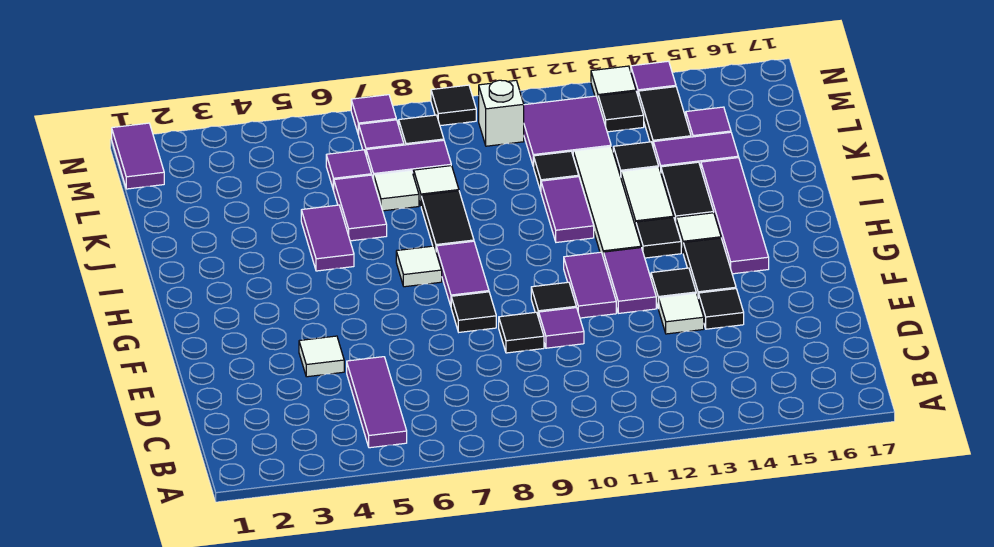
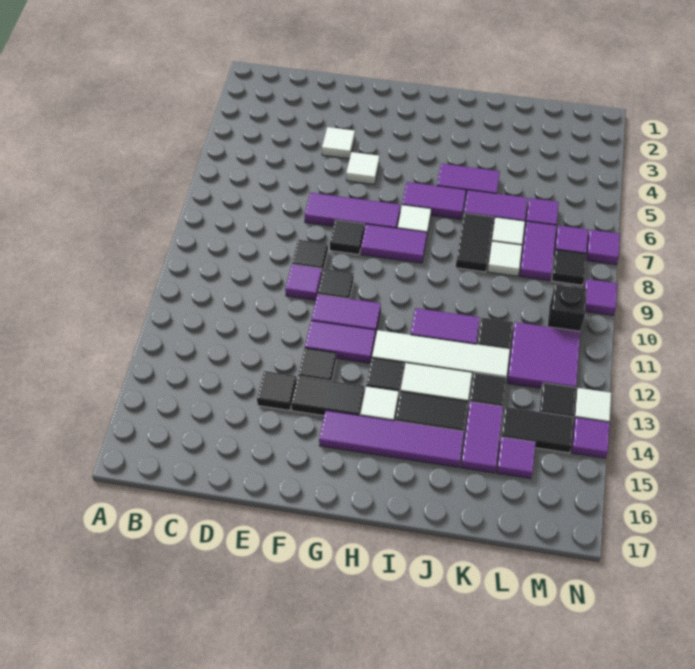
purple 1x3 tile [347,357,407,448] -> purple 1x3 tile moved to [305,193,400,230]
white 1x1 tile [658,293,704,334] -> white 1x1 tile moved to [346,152,379,185]
black 1x2 tile [421,191,474,250] -> black 1x2 tile turned to [456,213,494,272]
purple 1x2 tile [112,123,164,189] -> purple 1x2 tile moved to [402,182,466,219]
white 1x1 brick [479,80,524,146] -> black 1x1 brick [547,284,587,331]
black 1x1 tile [431,85,476,126] -> purple 1x1 tile [584,279,617,315]

